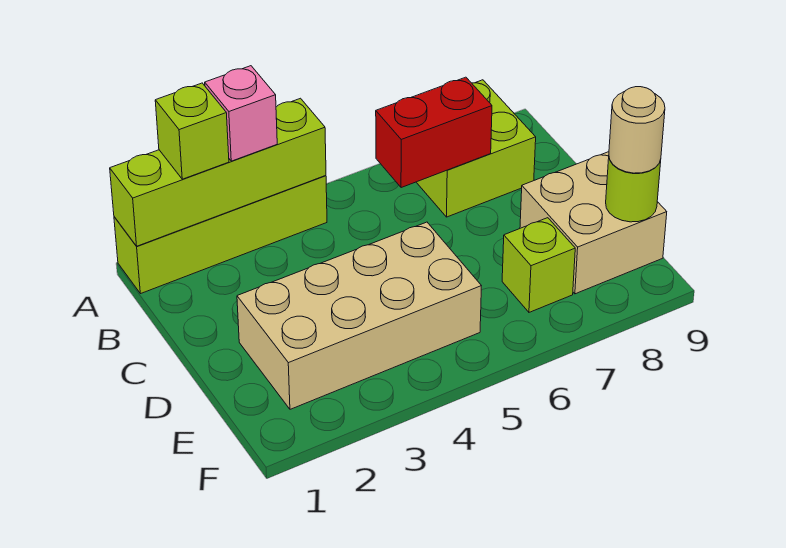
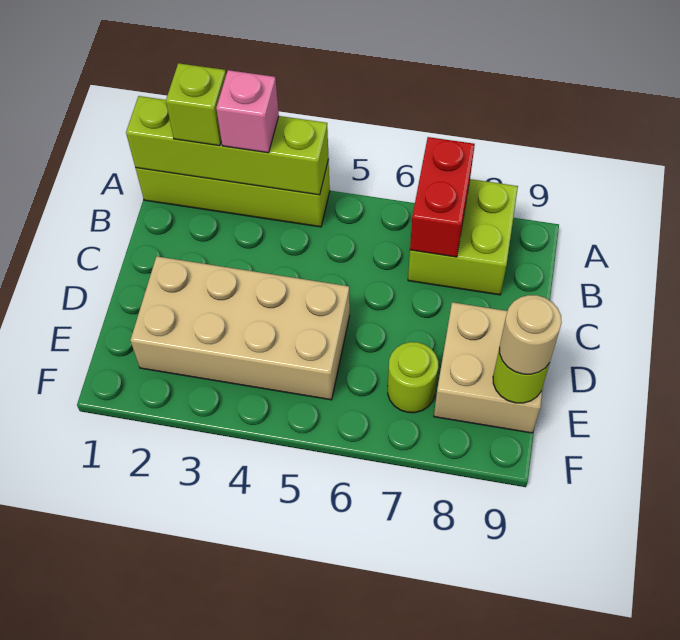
red 1x2 brick [376,77,492,188] -> red 1x2 brick turned to [410,137,475,257]
lime 1x1 brick [502,218,575,312] -> lime 1x1 round brick [388,342,438,413]

